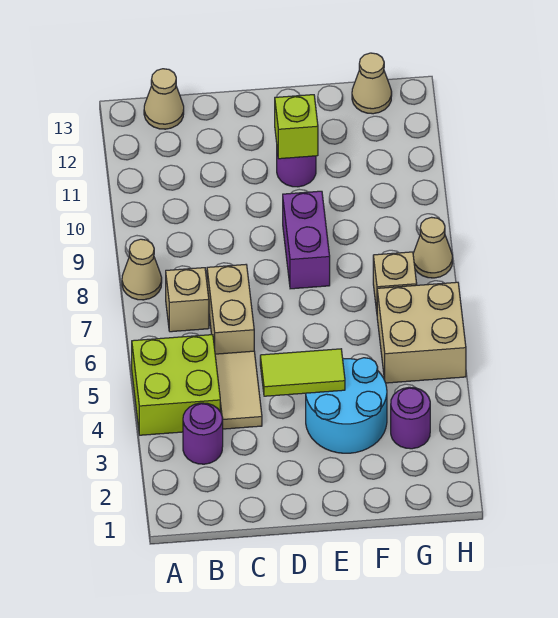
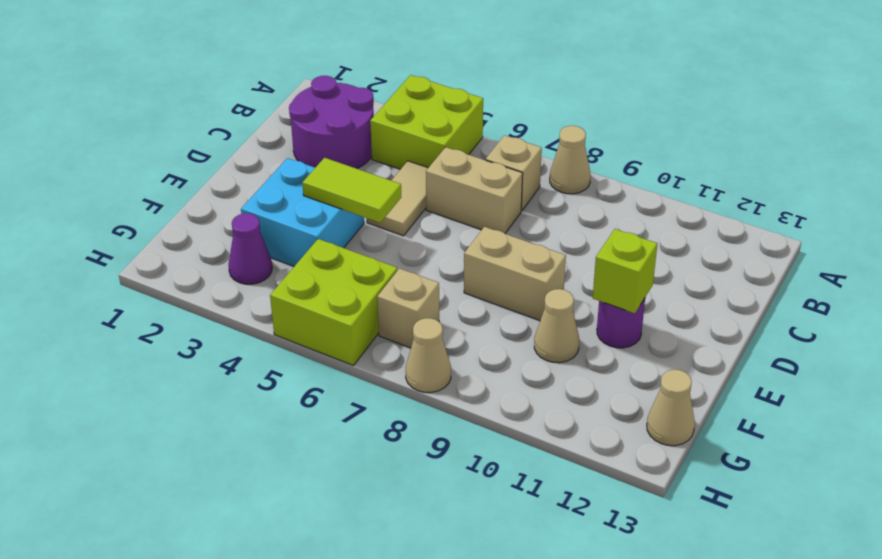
purple 1x1 round brick [183,403,223,464] -> purple 2x2 round brick [289,76,374,169]
tan 1x1 cone [144,69,184,129] -> tan 1x1 cone moved to [534,289,579,363]
tan 1x2 tile [215,351,262,429] -> tan 1x2 tile turned to [367,161,428,236]
lime 1x2 tile [260,349,345,396] -> lime 1x2 tile turned to [302,158,401,223]
cyan 2x2 round brick [306,358,387,453] -> cyan 2x2 brick [241,158,364,266]
purple 1x2 brick [283,191,330,289] -> tan 1x2 brick [464,227,566,321]
purple 1x1 round brick [391,387,430,449] -> purple 1x1 cone [228,213,272,284]
tan 2x2 brick [377,282,466,383] -> lime 2x2 brick [270,239,397,366]

